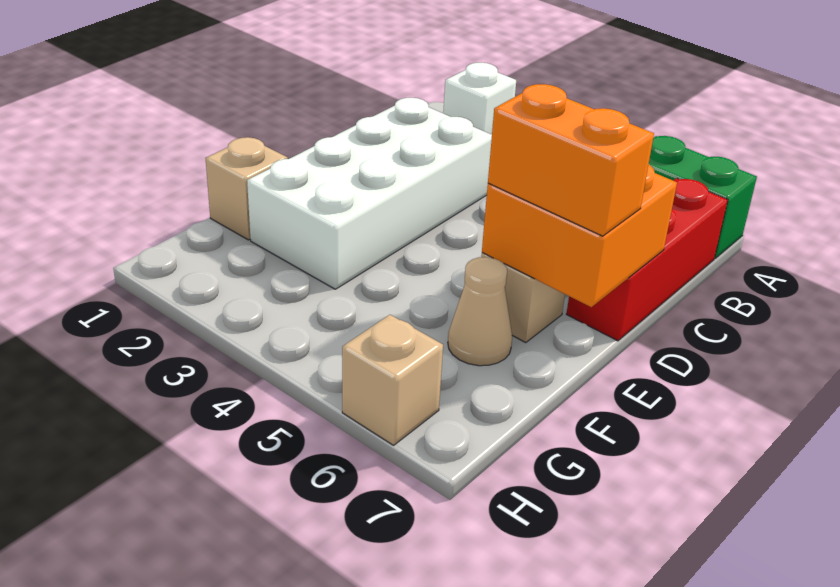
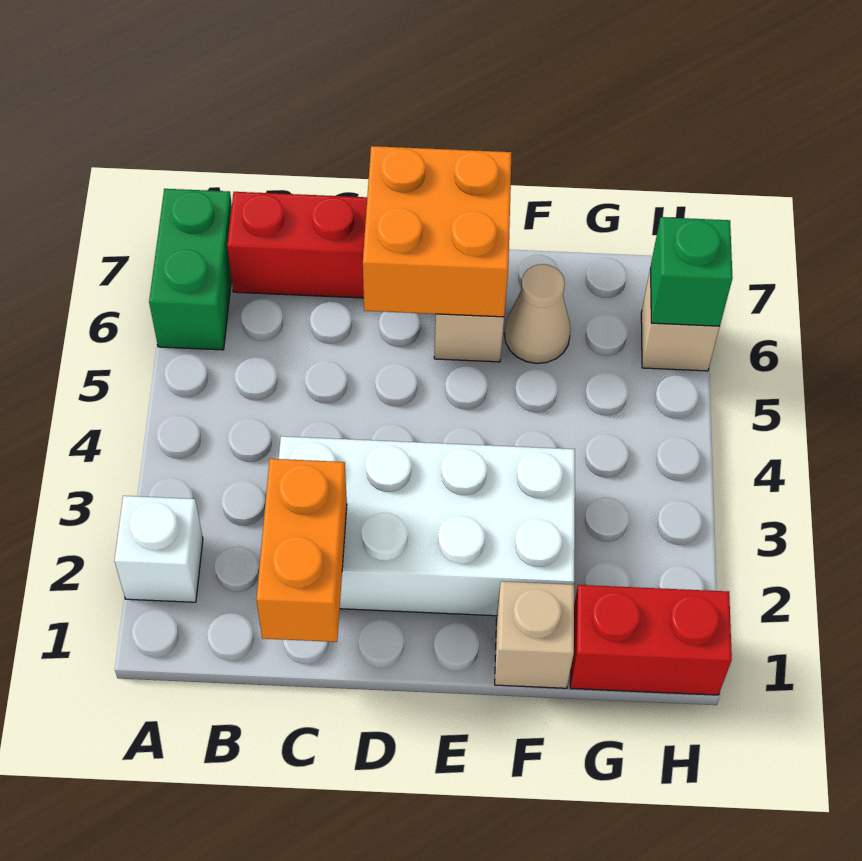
orange 1x2 brick [488,84,654,236] -> orange 1x2 brick moved to [256,459,347,642]
none -> red 1x2 brick [570,585,732,695]
none -> green 1x1 brick [651,217,733,326]

